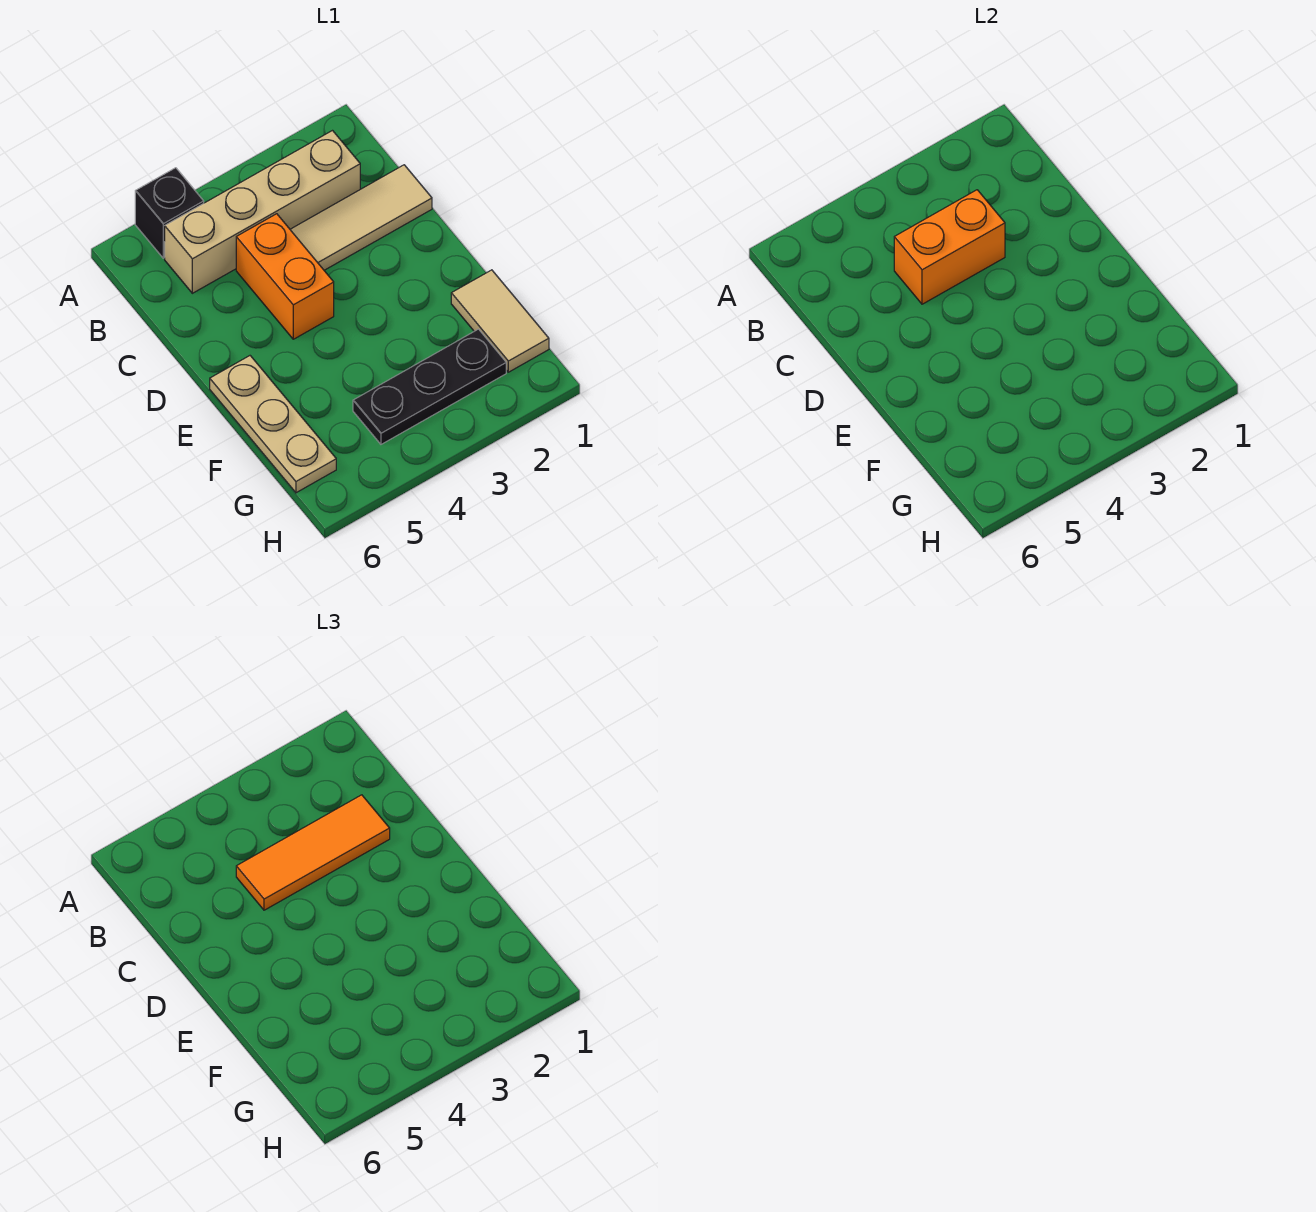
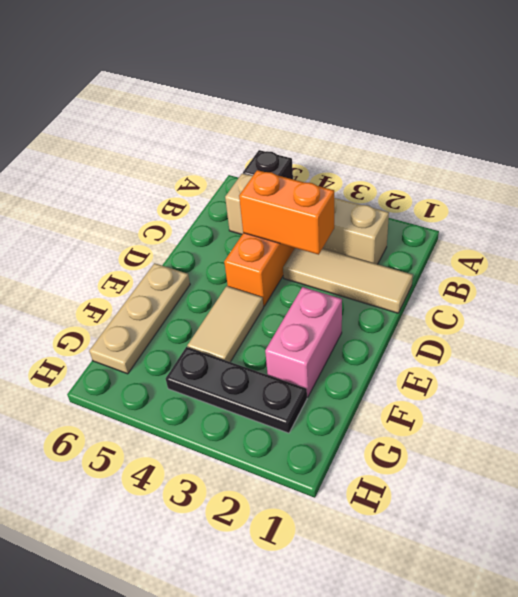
orange 1x3 tile [236,795,390,910] -> none
none -> pink 1x2 brick [265,287,342,397]
tan 1x2 tile [451,270,549,372] -> tan 1x2 tile moved to [187,286,263,362]

